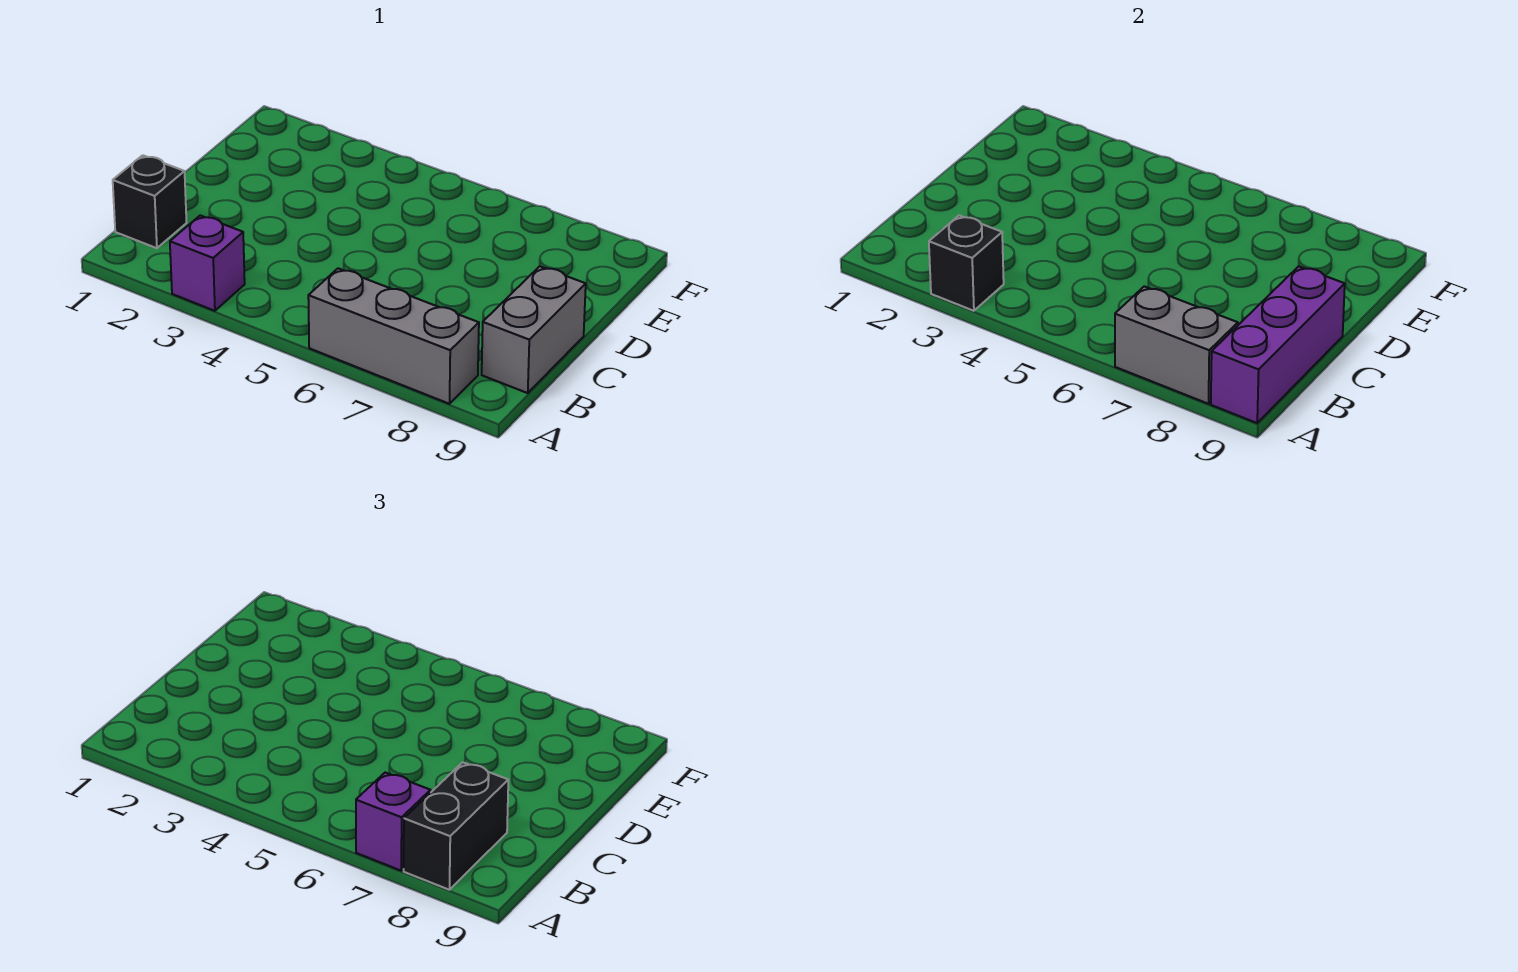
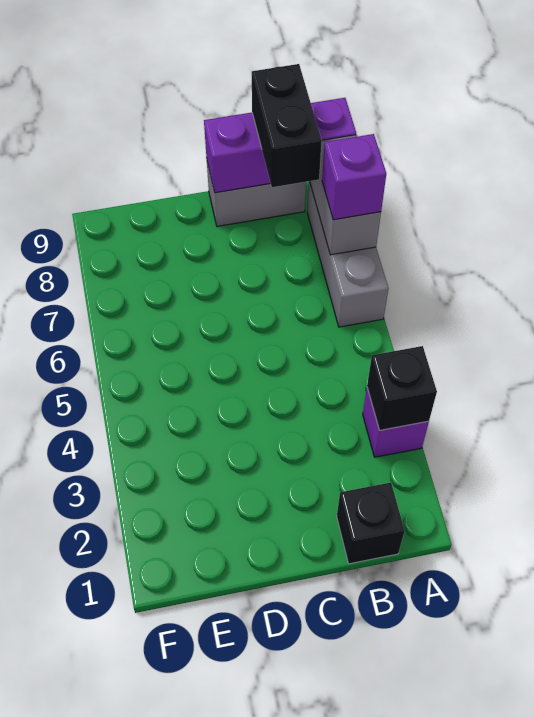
black 1x2 brick [404,762,508,890] -> black 1x2 brick turned to [252,64,322,187]

